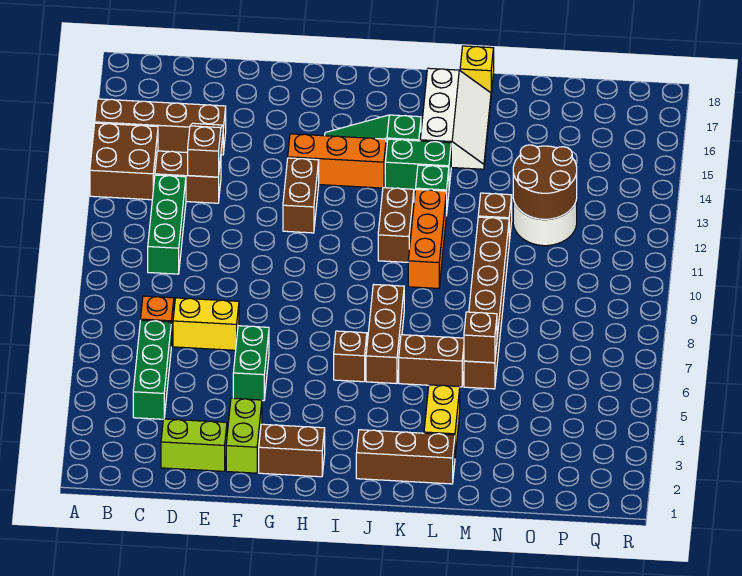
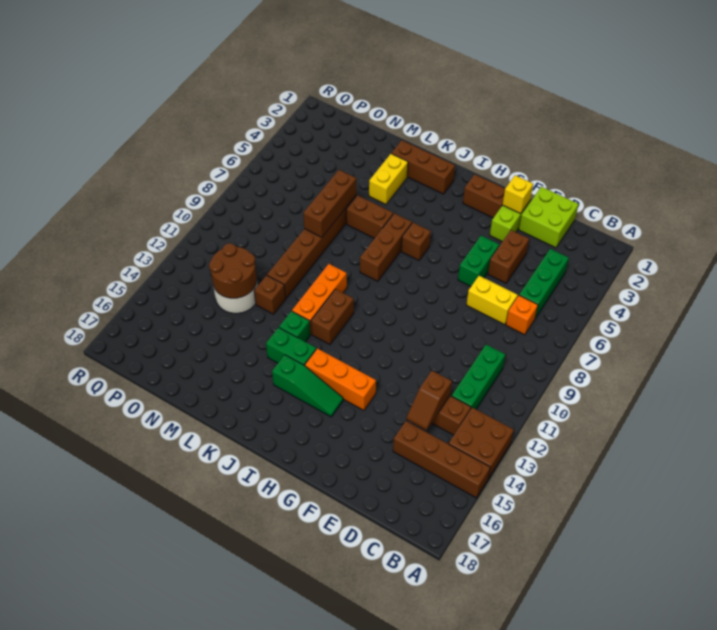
lime 1x2 brick [161,419,227,471] -> lime 2x2 brick [519,187,579,248]
brown 1x2 brick [283,158,319,233] -> brown 1x2 brick moved to [488,230,529,283]
white 2x3 slope [420,68,491,169] -> none
yellow 1x1 brick [460,46,494,93] -> yellow 1x1 brick moved to [503,175,533,214]
brown 1x1 brick [464,312,497,363] -> brown 1x3 brick [303,170,356,237]

